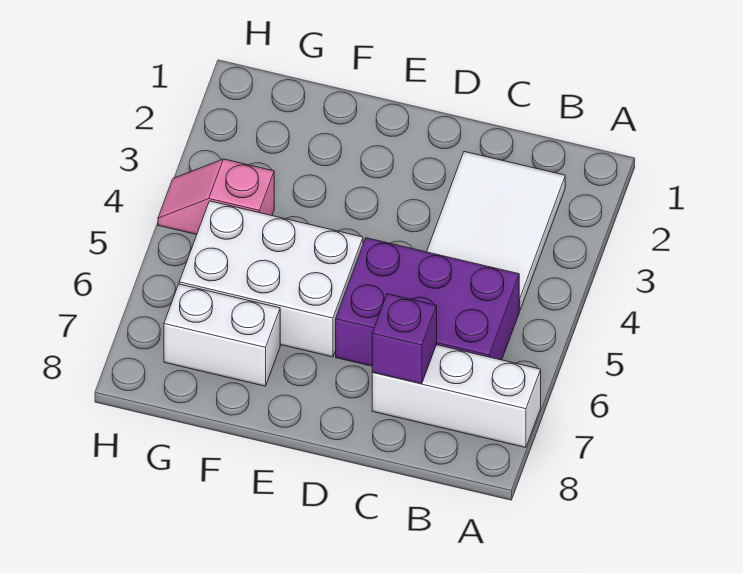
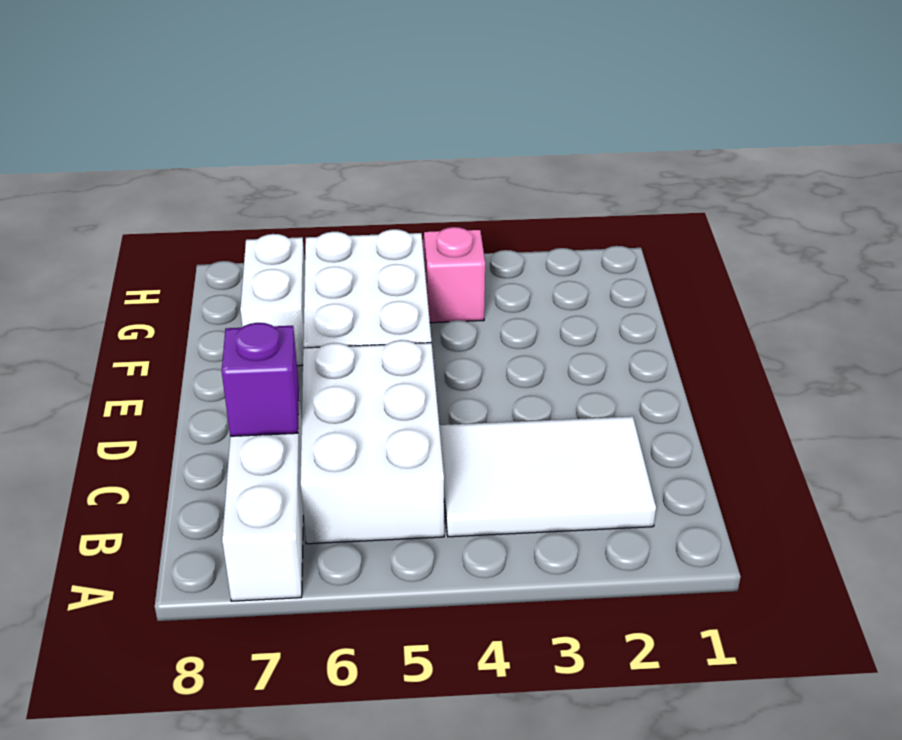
purple 2x3 brick [336,238,519,366] -> white 2x3 brick [301,340,444,544]

